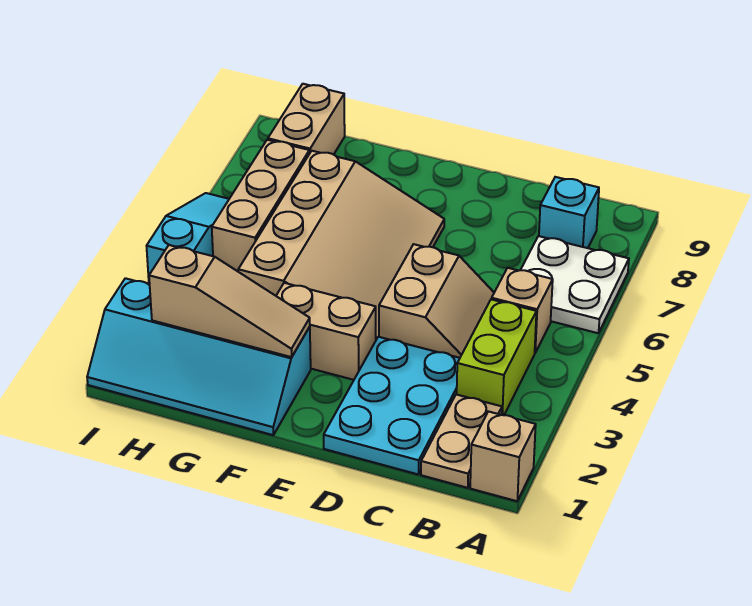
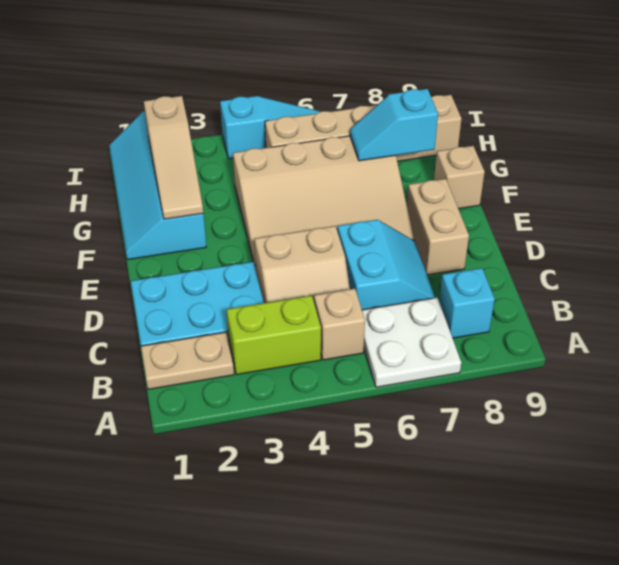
tan 1x1 brick [470,411,536,501] -> tan 1x1 brick moved to [434,146,485,209]
none -> cyan 2x2 slope [338,220,435,310]
tan 1x2 brick [276,283,376,380] -> tan 1x2 brick moved to [407,179,469,275]
none -> cyan 1x2 slope [350,89,438,161]

